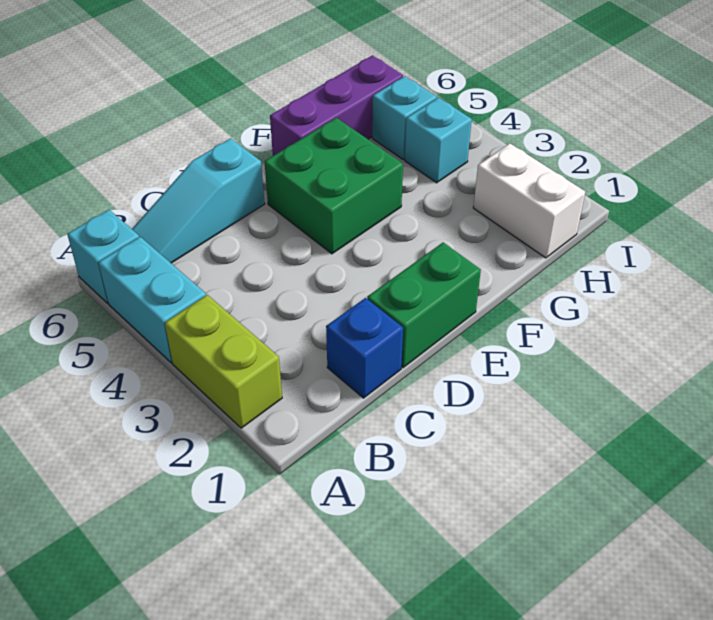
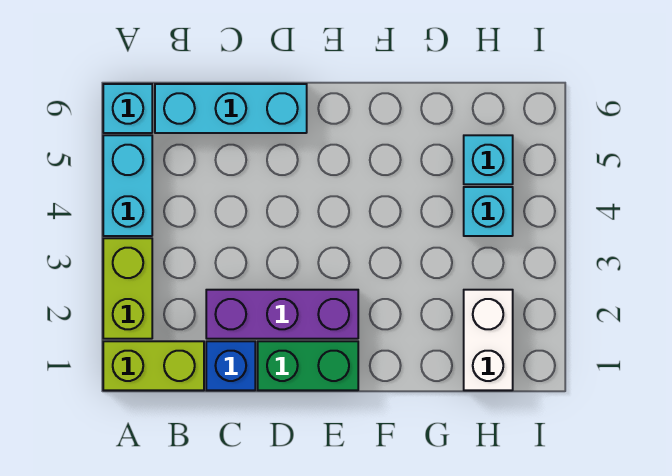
none -> lime 1x2 brick [103,341,204,390]
cyan 1x3 slope [132,138,265,263] -> cyan 1x3 brick [155,84,307,133]
green 2x2 brick [265,118,403,254] -> none
purple 1x3 brick [270,55,403,156] -> purple 1x3 brick moved to [206,290,358,339]

